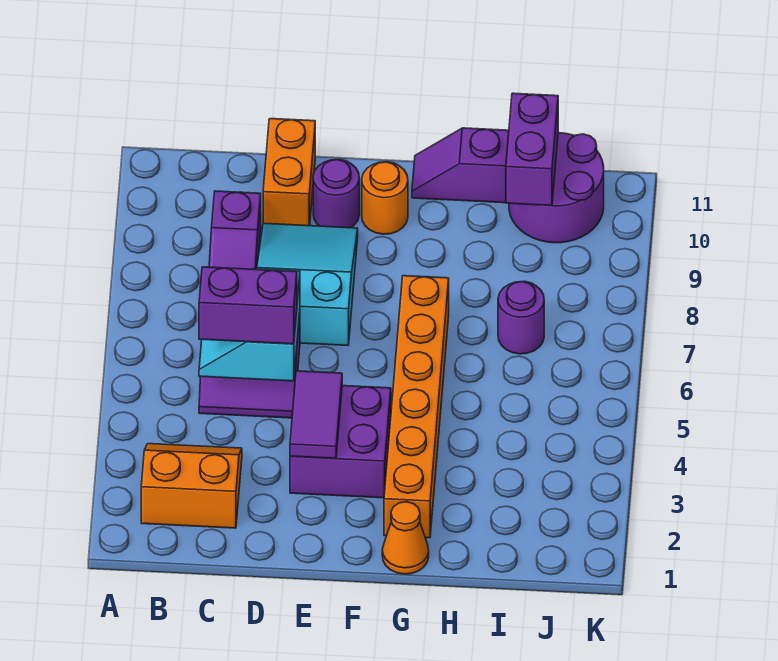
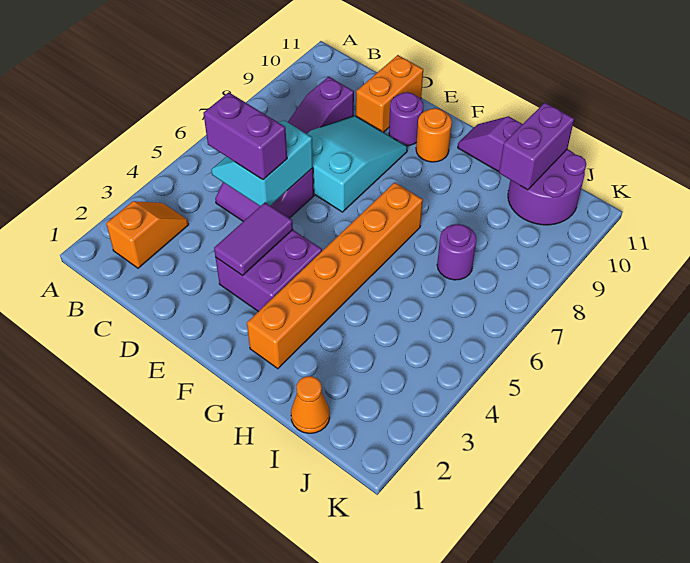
orange 2x2 slope [141,444,242,528] -> orange 1x2 slope [106,201,189,268]
orange 1x1 cone [382,502,429,574] -> orange 1x1 cone moved to [291,376,330,433]

